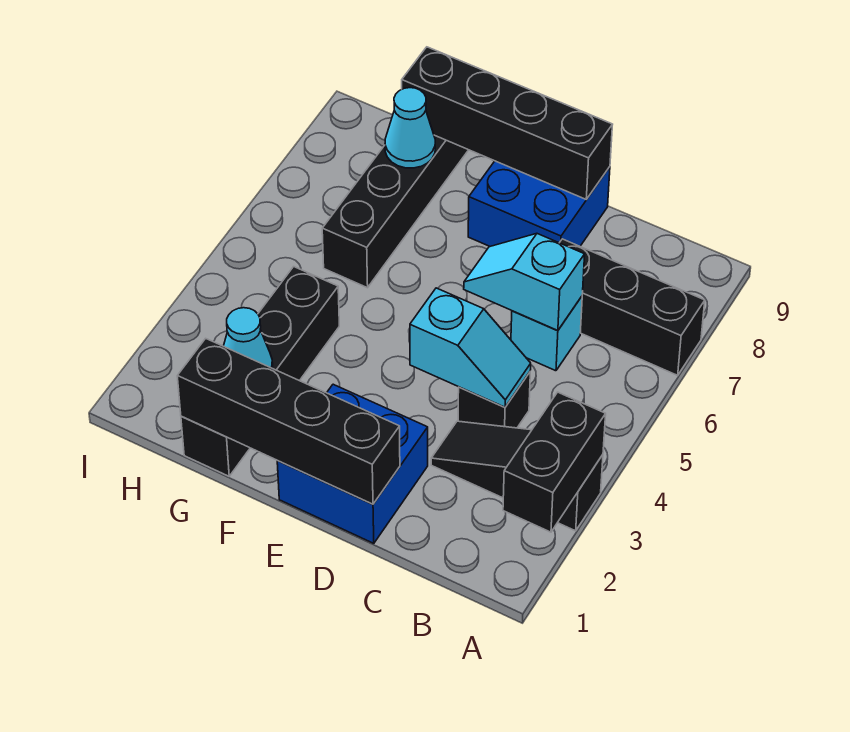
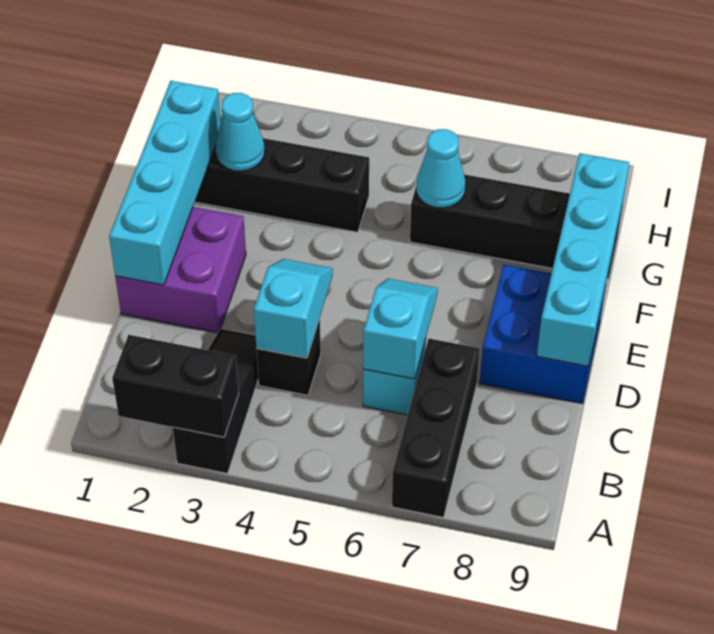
cyan 1x2 slope [410,288,531,407] -> cyan 1x2 slope turned to [254,259,333,358]
blue 2x2 brick [277,384,428,543] -> purple 2x2 brick [115,207,246,333]
black 1x4 brick [177,338,400,504] -> cyan 1x4 brick [109,81,221,285]
black 1x4 brick [402,47,613,199] -> cyan 1x4 brick [537,153,629,366]
cyan 1x1 cone [385,88,435,168] -> cyan 1x1 cone moved to [416,129,466,208]

